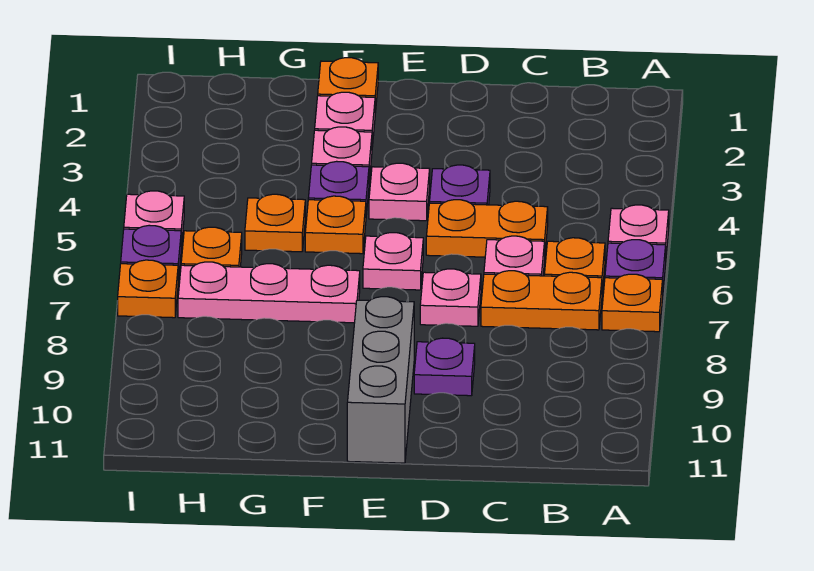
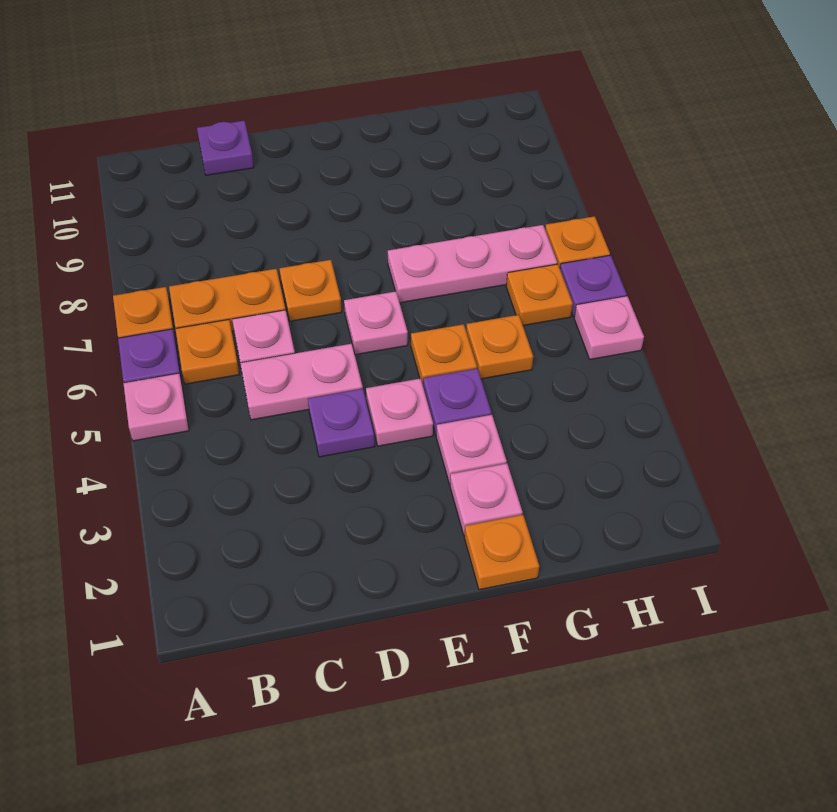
orange 1x2 plate [426,200,548,257] -> pink 1x2 plate [240,344,363,420]
pink 1x1 plate [420,269,481,326] -> orange 1x1 plate [279,260,342,321]
purple 1x1 plate [414,338,475,396] -> purple 1x1 plate moved to [197,121,254,175]
grey 1x3 brick [347,297,414,463] -> none

